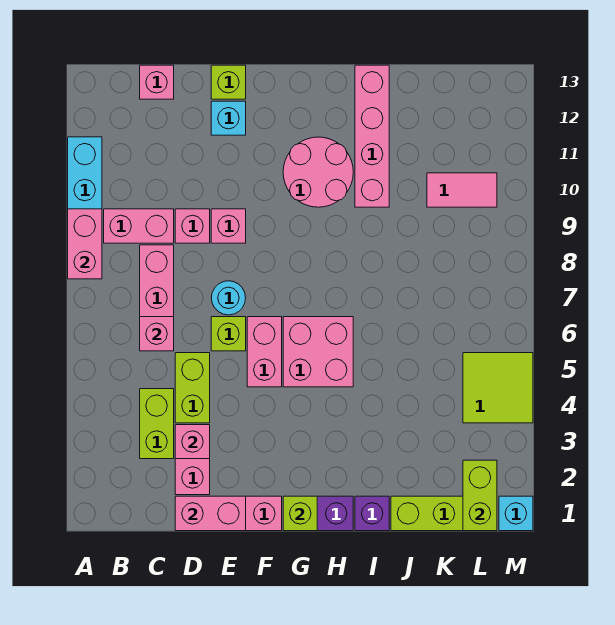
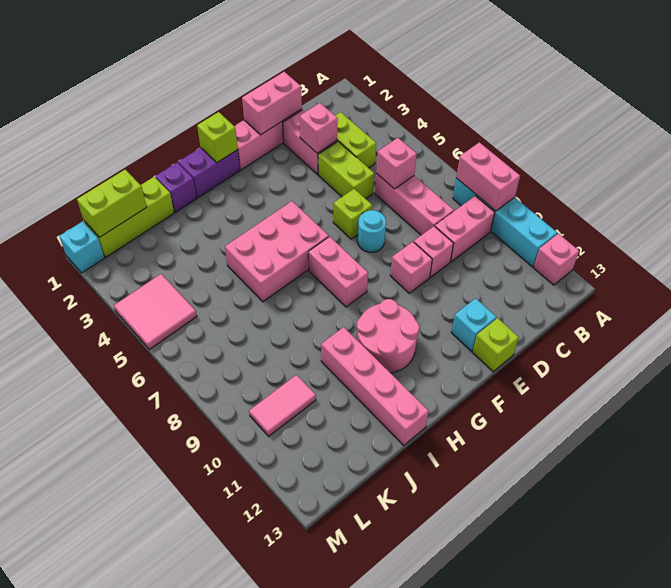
pink 1x1 brick [140,65,174,99] -> pink 1x1 brick moved to [534,234,579,285]
pink 1x2 brick [247,317,282,387] -> pink 1x2 brick moved to [308,237,368,307]
pink 2x2 brick [283,317,353,387] -> pink 2x3 brick [225,201,329,302]
lime 1x2 brick [463,460,497,531] -> lime 1x2 brick turned to [77,170,147,237]
lime 2x2 tile [463,353,533,423] -> pink 2x2 tile [114,274,197,349]

